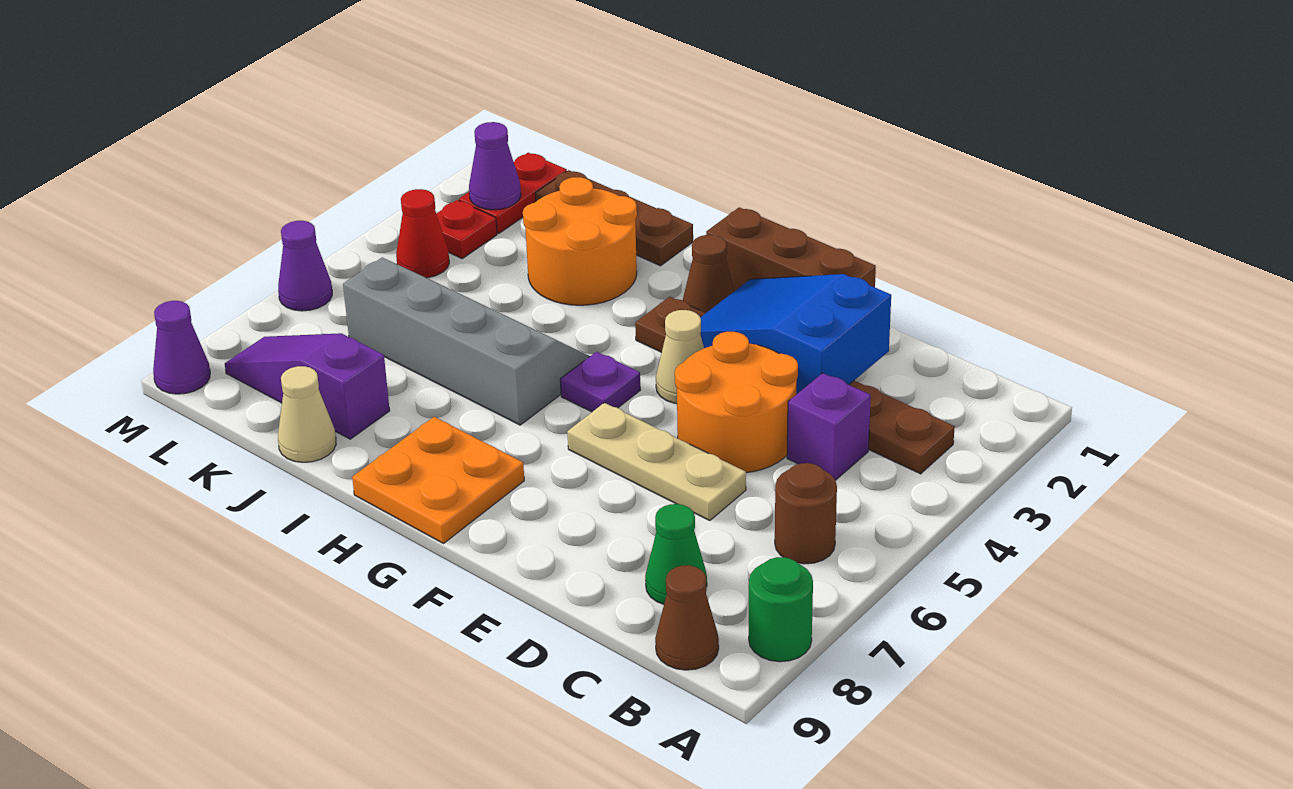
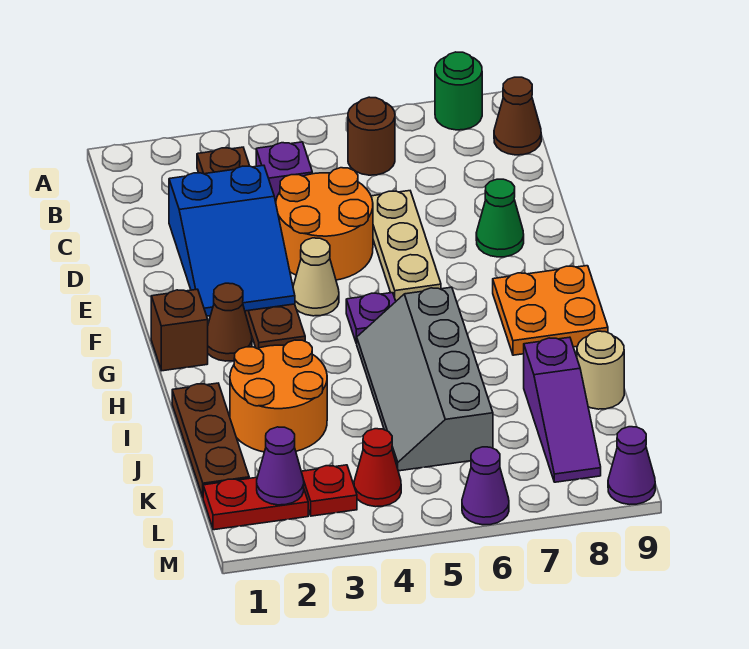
green 1x1 cone [645,504,707,604] -> green 1x1 cone moved to [476,179,524,257]
brown 1x3 brick [706,207,876,291] -> brown 1x1 brick [151,289,208,371]
tan 1x1 cone [278,366,336,462] -> tan 1x1 round brick [577,331,624,409]

